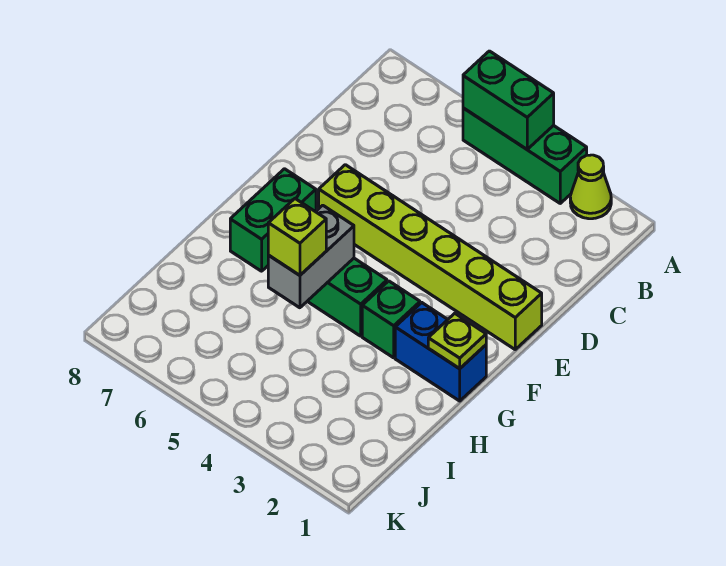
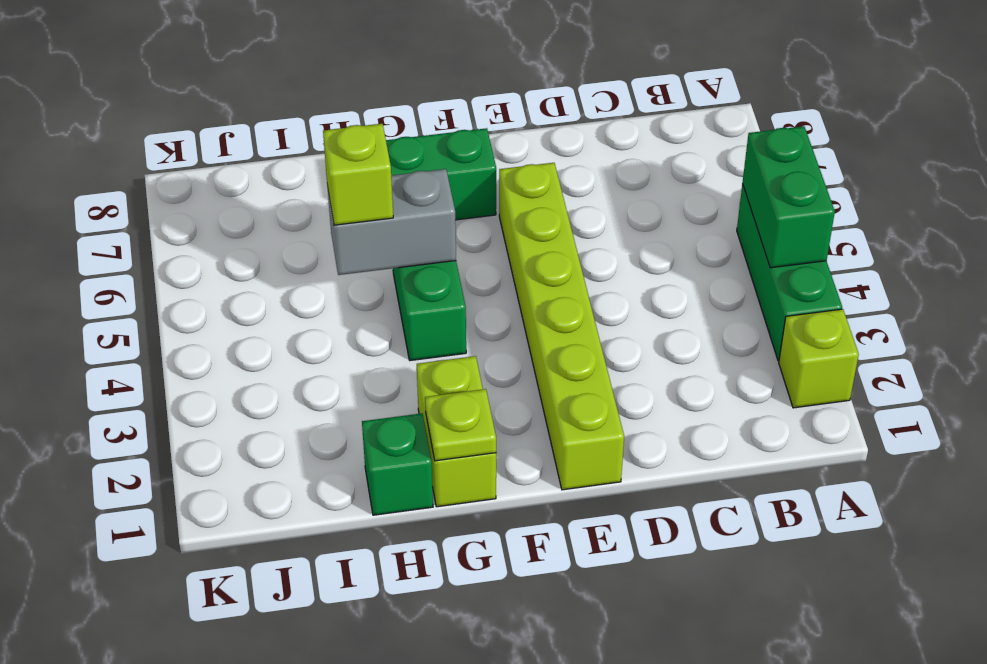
lime 1x1 cone [570,155,611,219] -> lime 1x1 brick [779,309,859,408]
blue 1x2 brick [395,303,486,401] -> lime 1x2 brick [417,356,496,507]
green 1x1 brick [362,281,420,358] -> green 1x1 brick moved to [362,413,433,515]

